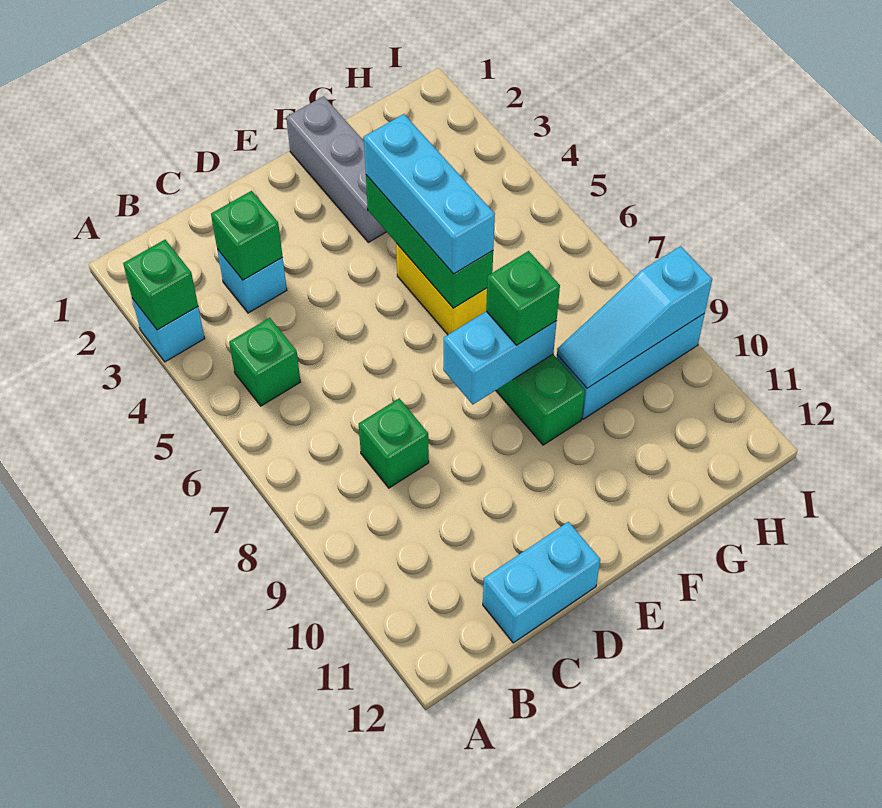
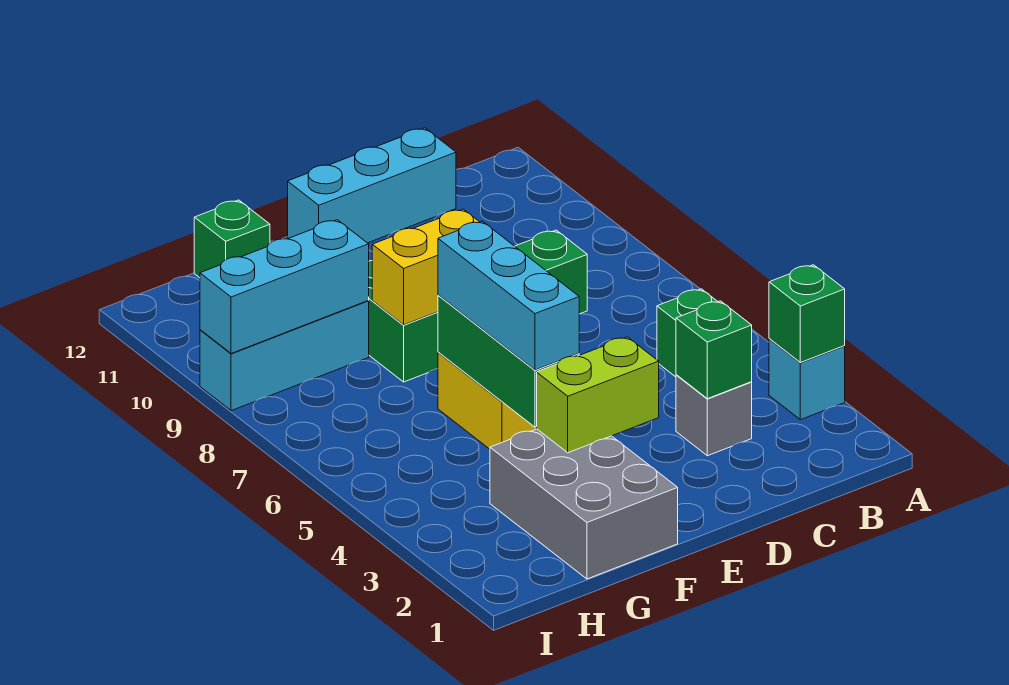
cyan 1x1 brick [217,249,287,313] -> grey 1x1 brick [676,375,752,456]
cyan 1x2 brick [483,522,600,643] -> cyan 1x3 brick [288,128,456,243]
none -> lime 1x2 brick [537,337,659,453]
cyan 1x2 brick [443,311,557,404] -> yellow 1x2 brick [372,209,479,325]
grey 1x3 brick [286,96,386,242] -> grey 2x3 brick [490,429,678,579]
green 1x1 brick [486,251,560,345] -> green 1x1 brick moved to [194,200,270,278]
cyan 1x3 slope [557,246,712,388] -> cyan 1x3 brick [200,220,369,354]

